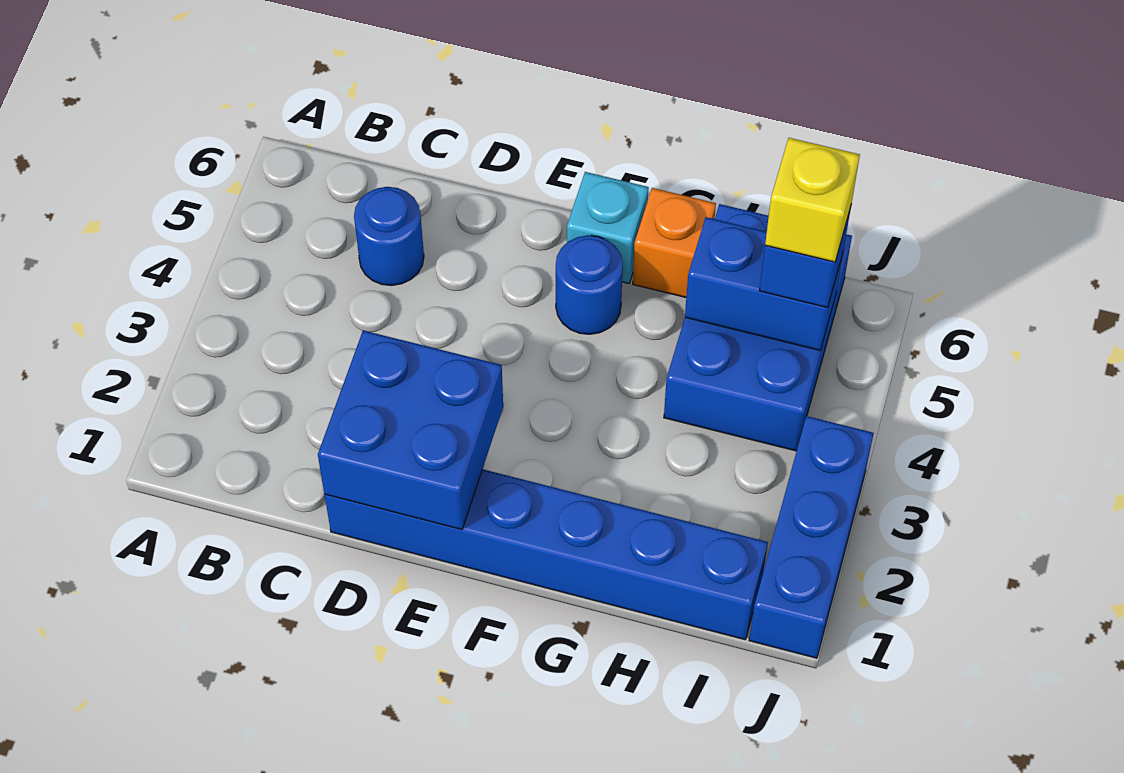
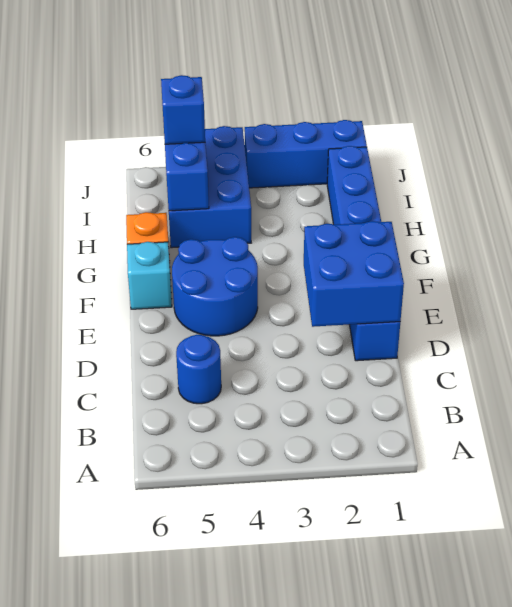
blue 1x1 round brick [556,235,623,334] -> blue 2x2 round brick [172,237,258,336]
blue 2x3 brick [664,204,852,451] -> blue 2x3 brick turned to [169,126,251,248]
yellow 1x1 brick [765,138,860,262] -> none

